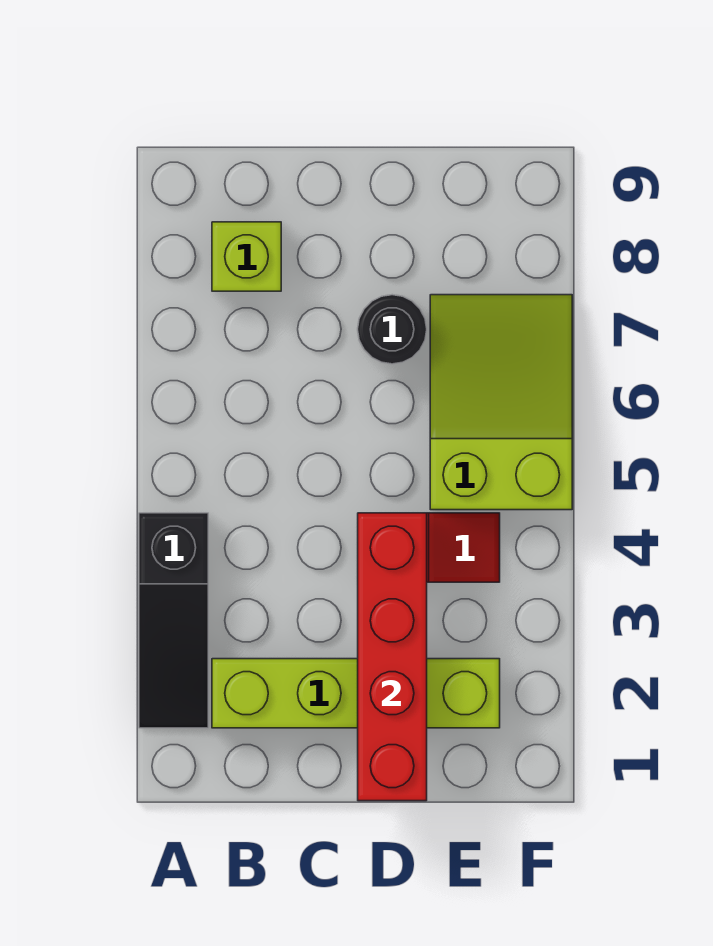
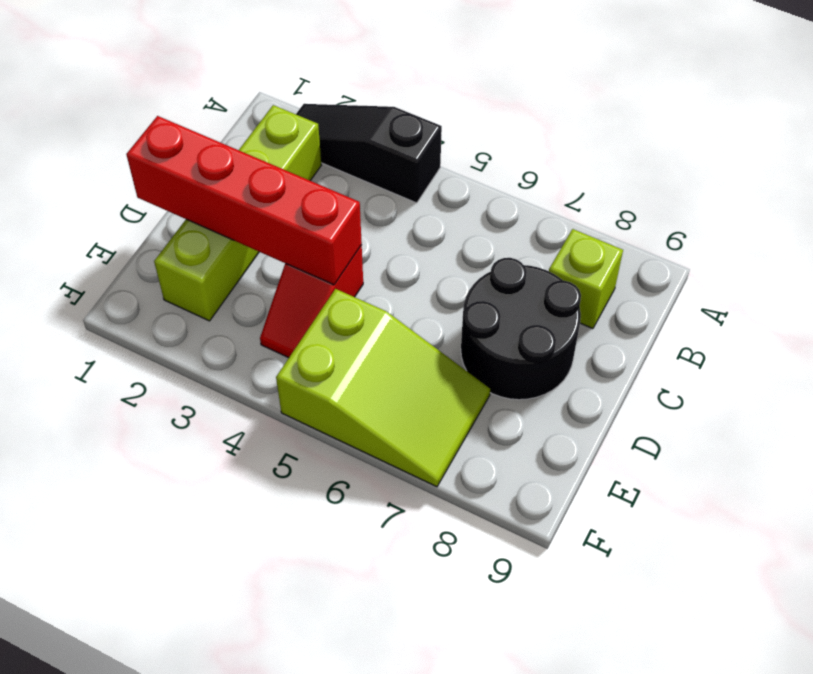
black 1x1 round brick [358,295,427,364] -> black 2x2 round brick [461,258,581,400]

